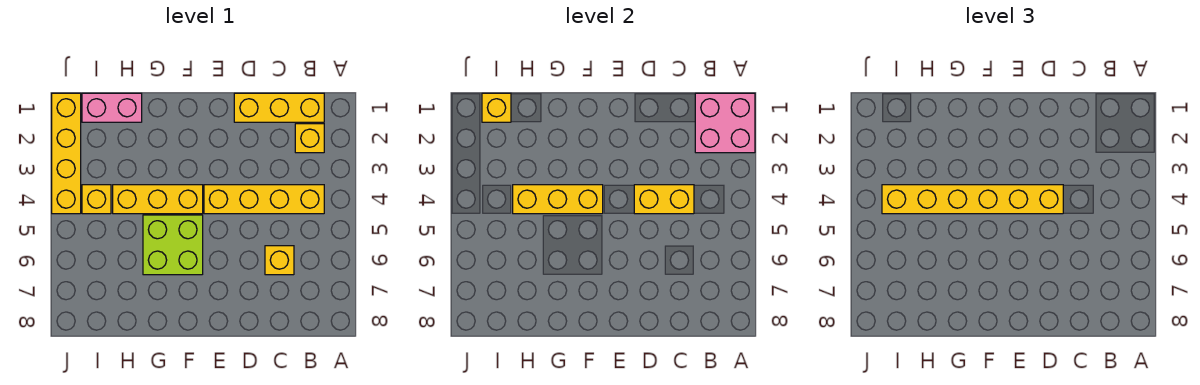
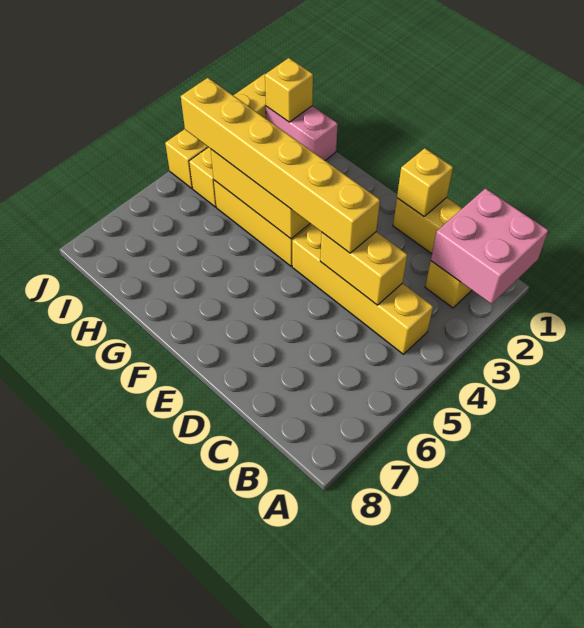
yellow 1x1 brick [265,246,294,275] -> yellow 1x1 brick moved to [397,148,453,216]
lime 2x2 brick [143,215,203,275] -> none

